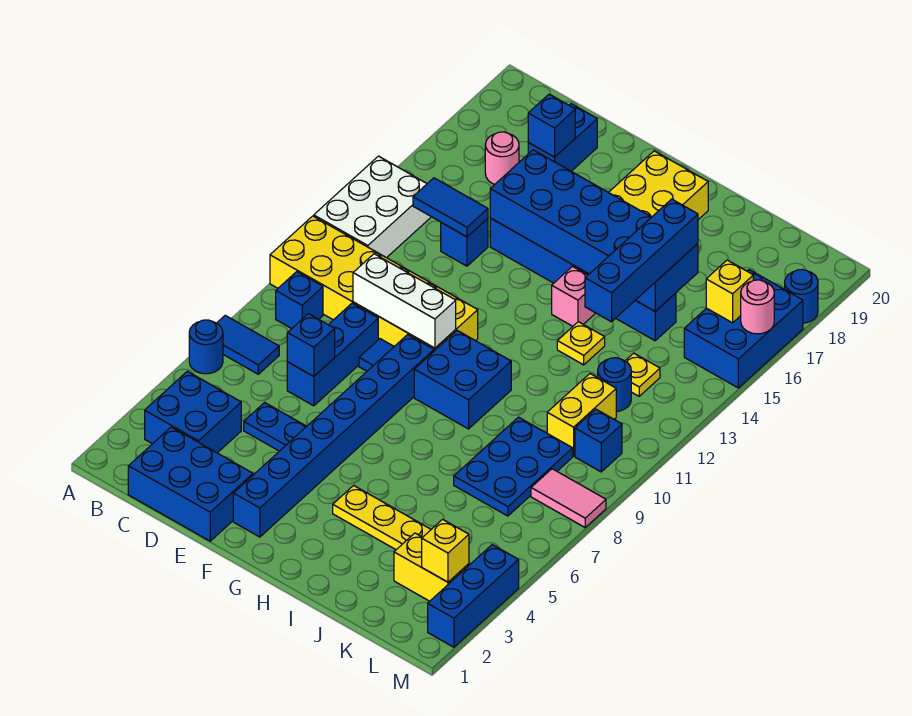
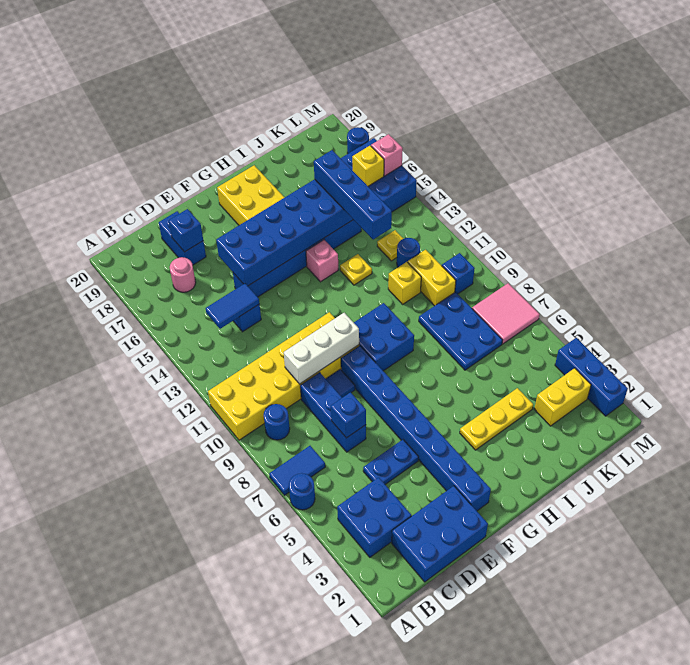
white 2x3 brick [314,156,431,258] -> none
blue 1x1 brick [276,272,323,329] -> blue 1x1 round brick [264,404,290,440]
yellow 1x1 brick [422,519,469,582] -> yellow 1x1 brick moved to [388,262,421,304]
pink 1x2 tile [531,469,606,527] -> pink 2x2 tile [472,283,540,344]
pink 1x1 round brick [741,280,774,334] -> pink 1x1 brick [371,134,403,176]

